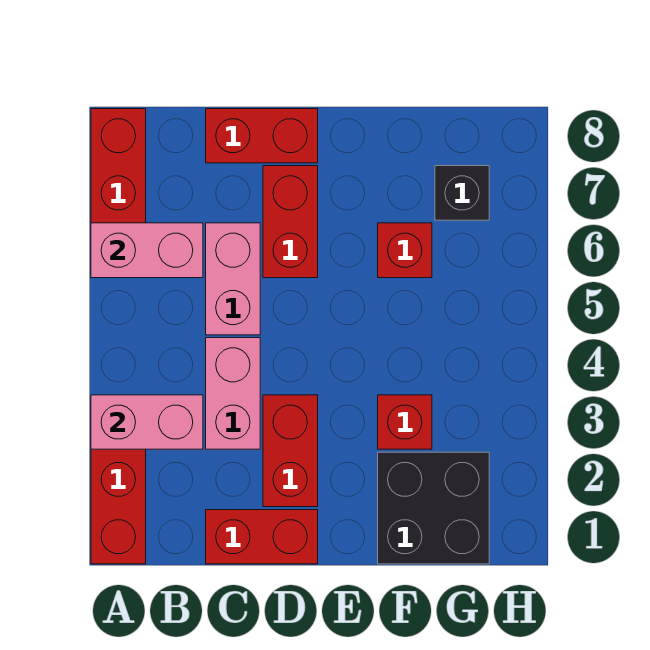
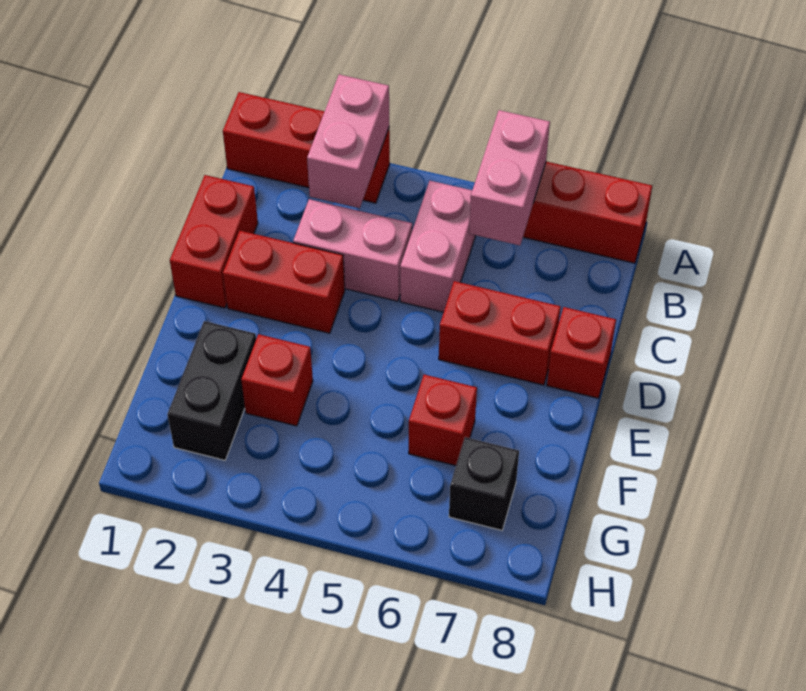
pink 1x2 brick [206,223,260,335] -> pink 1x2 brick turned to [400,181,476,312]
red 1x2 brick [206,109,318,163] -> red 1x1 brick [547,307,616,398]
black 2x2 brick [378,452,489,564] -> black 1x2 brick [167,321,256,460]

